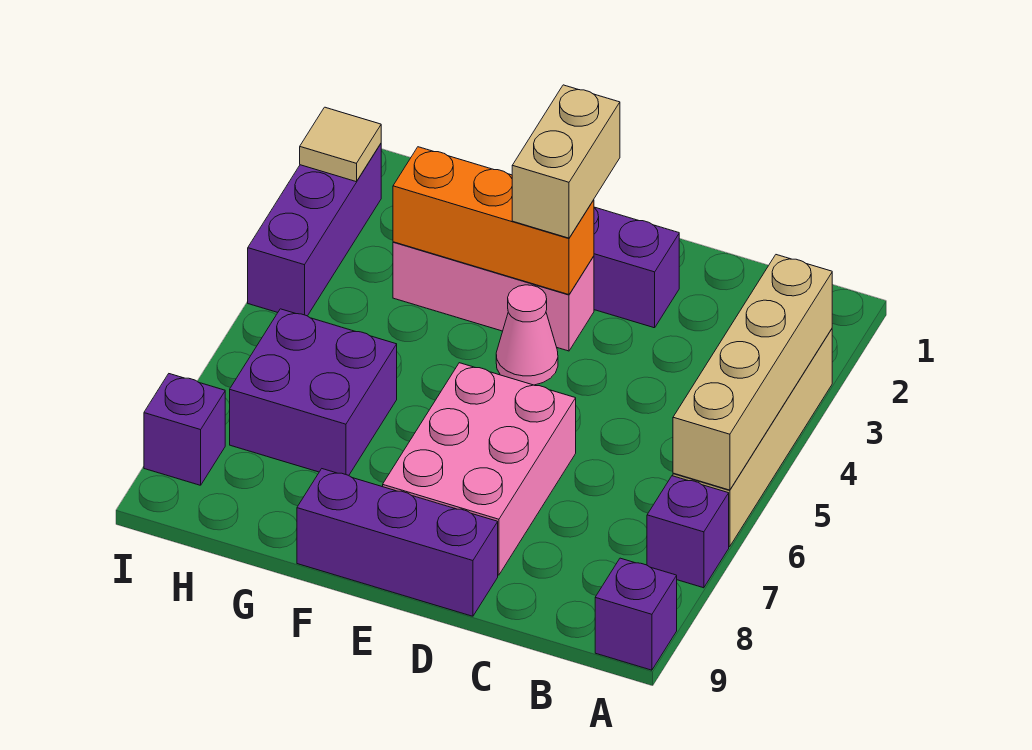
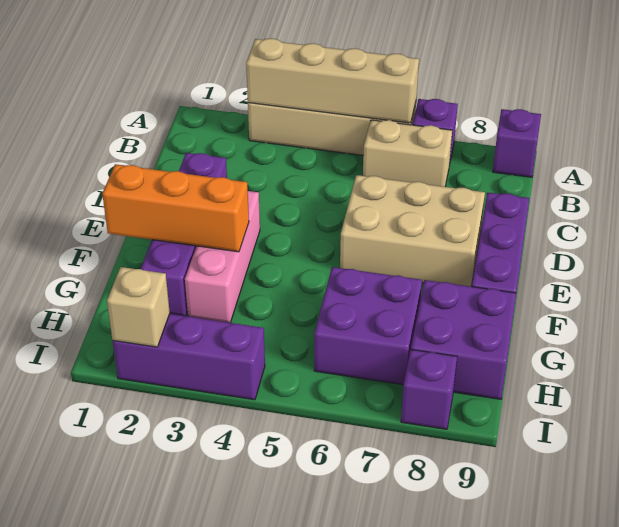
pink 2x3 brick [383,363,576,575] -> tan 2x3 brick [340,175,485,286]
tan 1x2 brick [512,85,620,238] -> tan 1x2 brick moved to [363,120,452,187]
orange 1x3 brick [393,147,594,295] -> orange 1x3 brick turned to [102,164,249,252]
pink 1x1 cone [496,285,558,385] -> none
none -> purple 2x2 brick [411,280,516,399]
tan 1x1 tile [300,107,381,182] -> tan 1x1 brick [107,267,170,347]

